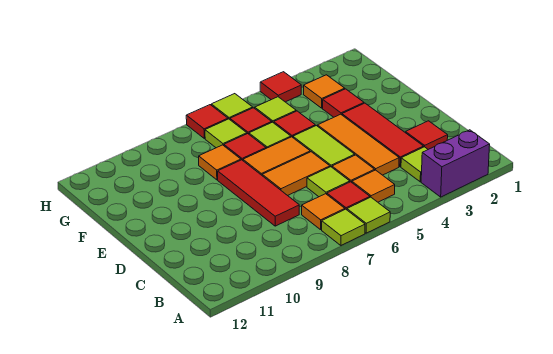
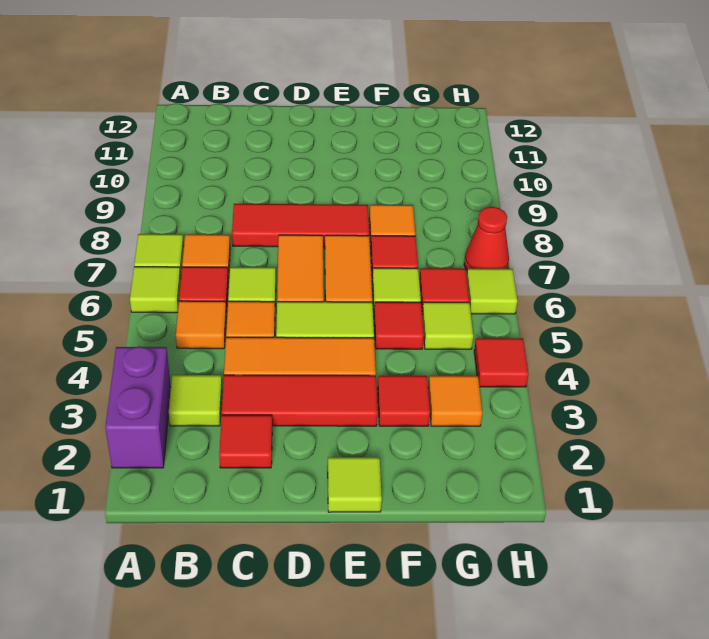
lime 1x1 tile [205,119,247,148] -> lime 1x1 tile moved to [328,457,382,512]
red 1x1 tile [186,105,228,138] -> red 1x1 cone [464,207,509,271]

